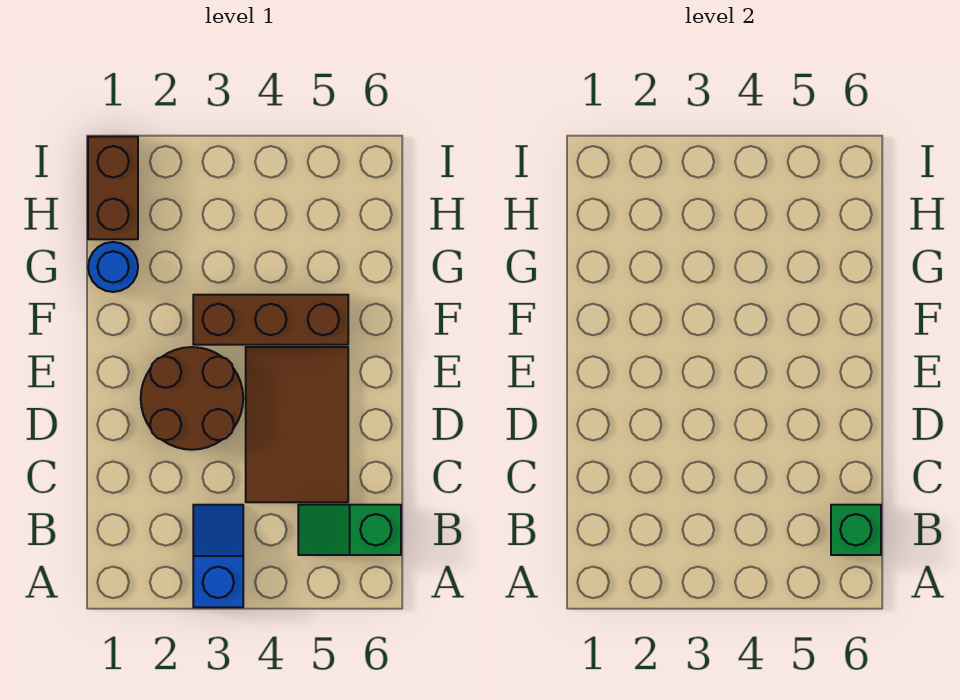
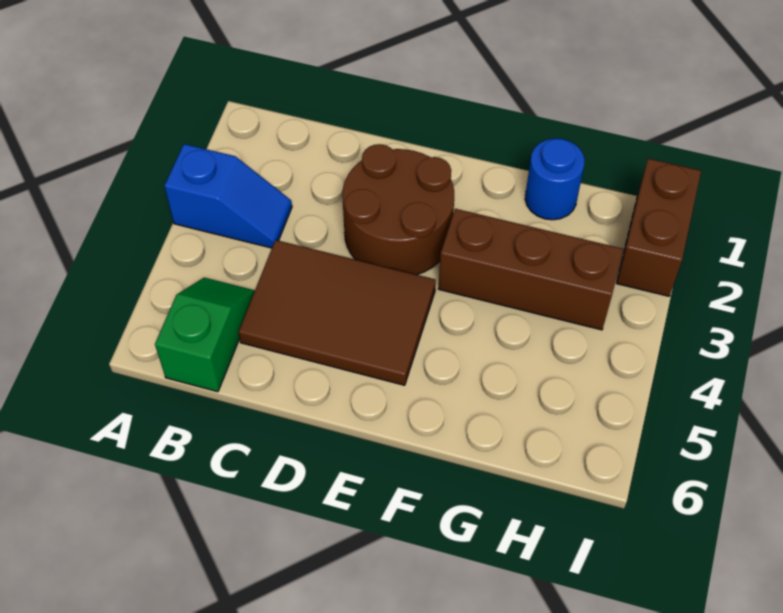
green 1x1 brick [831,505,881,555] -> none
brown 1x3 brick [193,295,348,345] -> brown 1x3 brick turned to [438,209,623,330]
brown 1x2 brick [88,137,138,239] -> brown 1x2 brick turned to [617,158,701,296]

